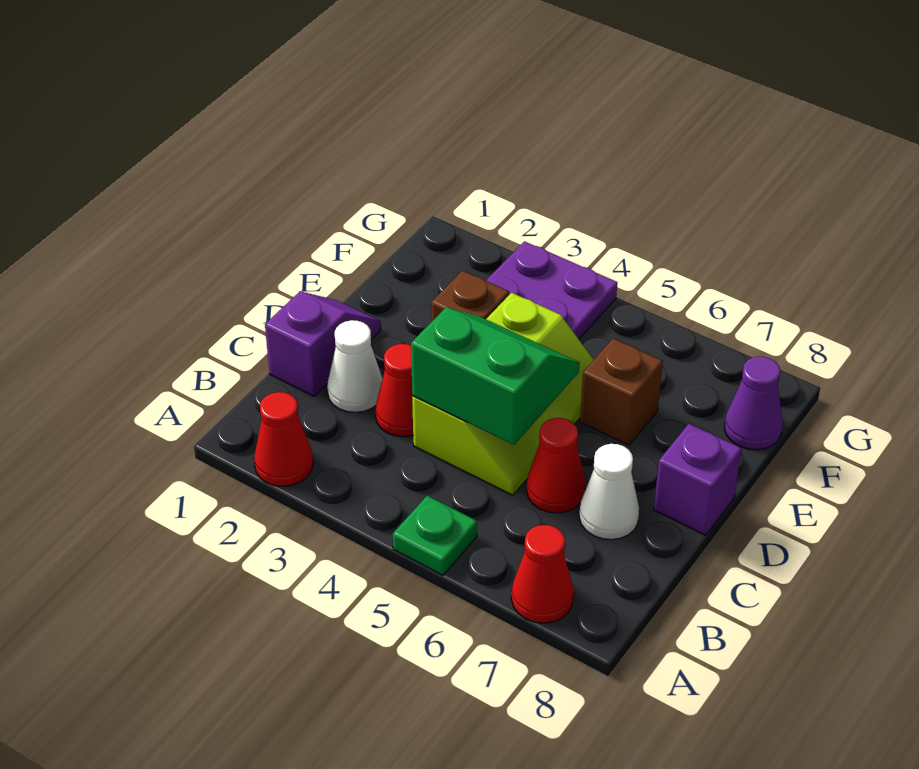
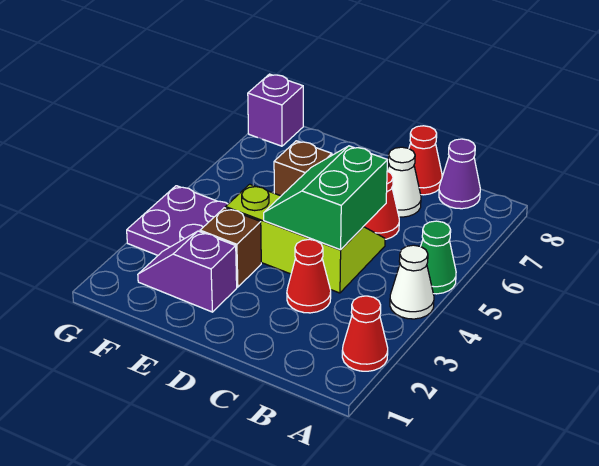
green 1x1 plate [393,496,477,575] -> green 1x1 cone [421,221,456,294]
red 1x1 cone [511,525,574,623] -> red 1x1 cone moved to [409,126,442,195]
purple 1x2 slope [265,291,381,396] -> purple 1x2 slope moved to [138,231,237,312]
white 1x1 cone [327,320,382,412] -> white 1x1 cone moved to [390,245,434,319]
purple 1x1 brick [654,424,742,535] -> purple 1x1 brick moved to [248,74,303,146]
purple 1x1 cone [724,357,783,450] -> purple 1x1 cone moved to [439,139,480,209]

